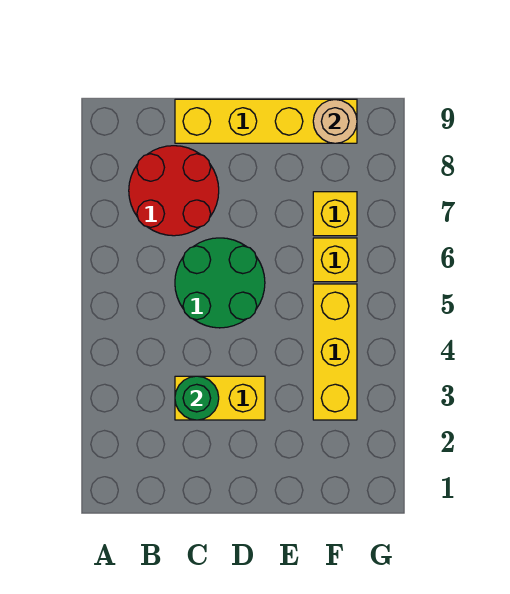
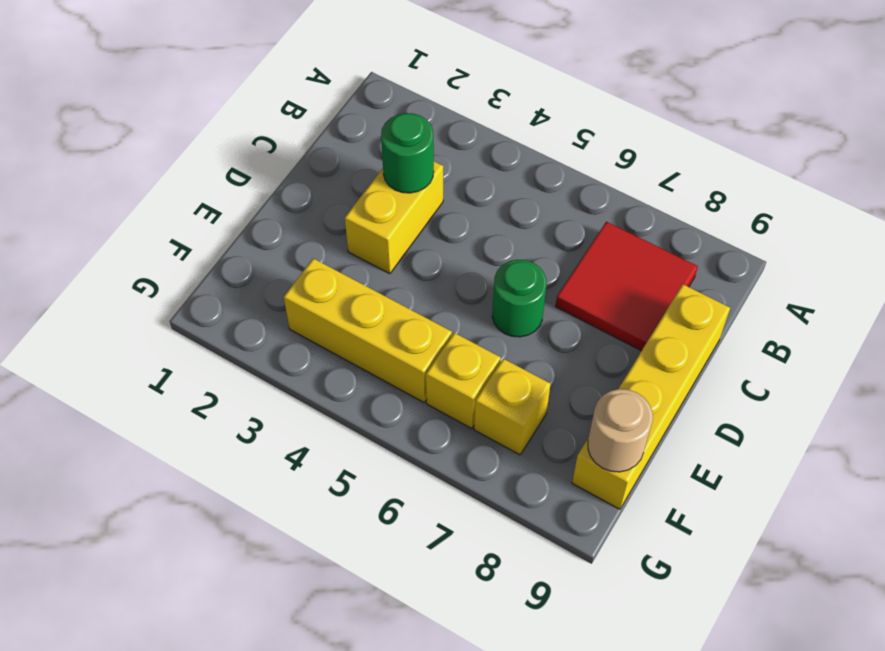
red 2x2 round brick [129,146,219,236] -> red 2x2 tile [555,222,698,351]
green 2x2 round brick [175,238,265,328] -> green 1x1 round brick [492,260,547,337]

